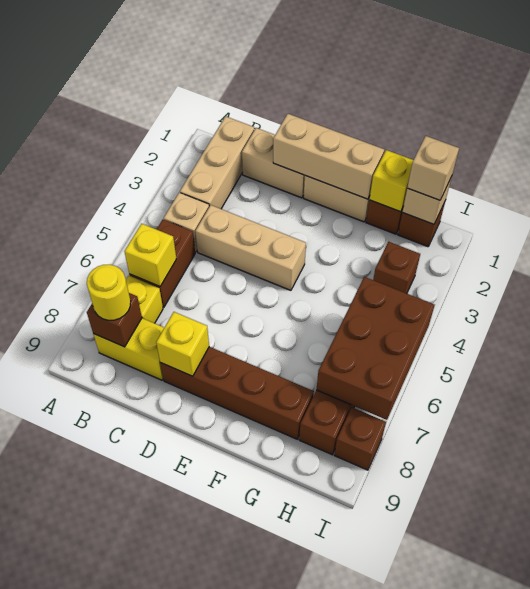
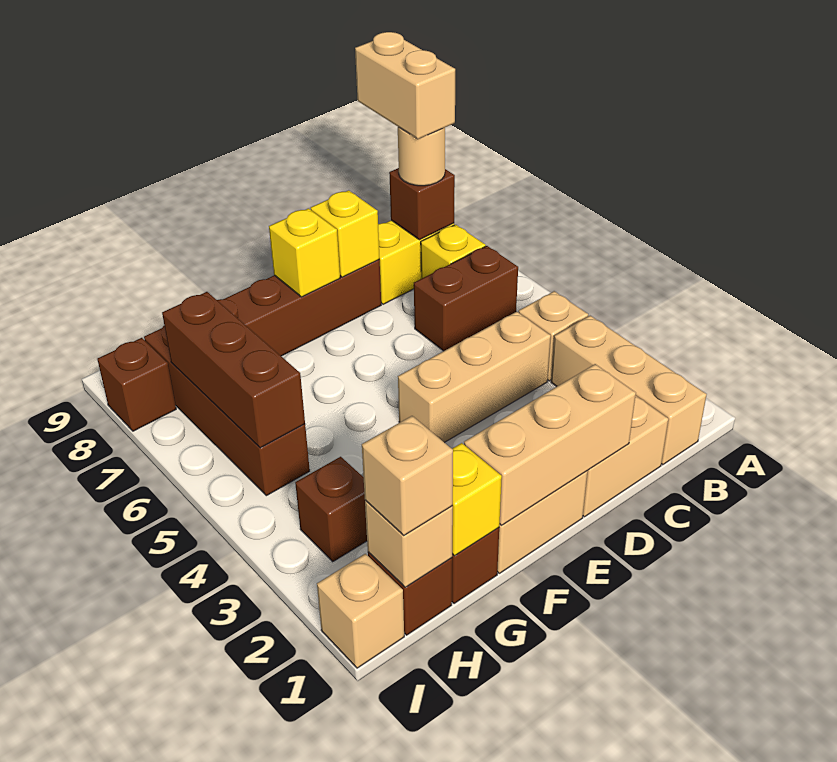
brown 1x2 brick [129,219,195,307] -> brown 1x2 brick turned to [414,246,518,351]
yellow 1x1 brick [124,224,176,286] -> yellow 1x1 brick moved to [269,208,340,297]
yellow 1x1 round brick [87,264,131,320] -> tan 1x1 round brick [398,127,445,186]
none -> tan 1x2 brick [355,32,455,139]
brown 2x3 brick [316,277,435,420] -> brown 1x3 brick [162,292,305,448]
none -> tan 1x1 brick [317,554,404,668]

